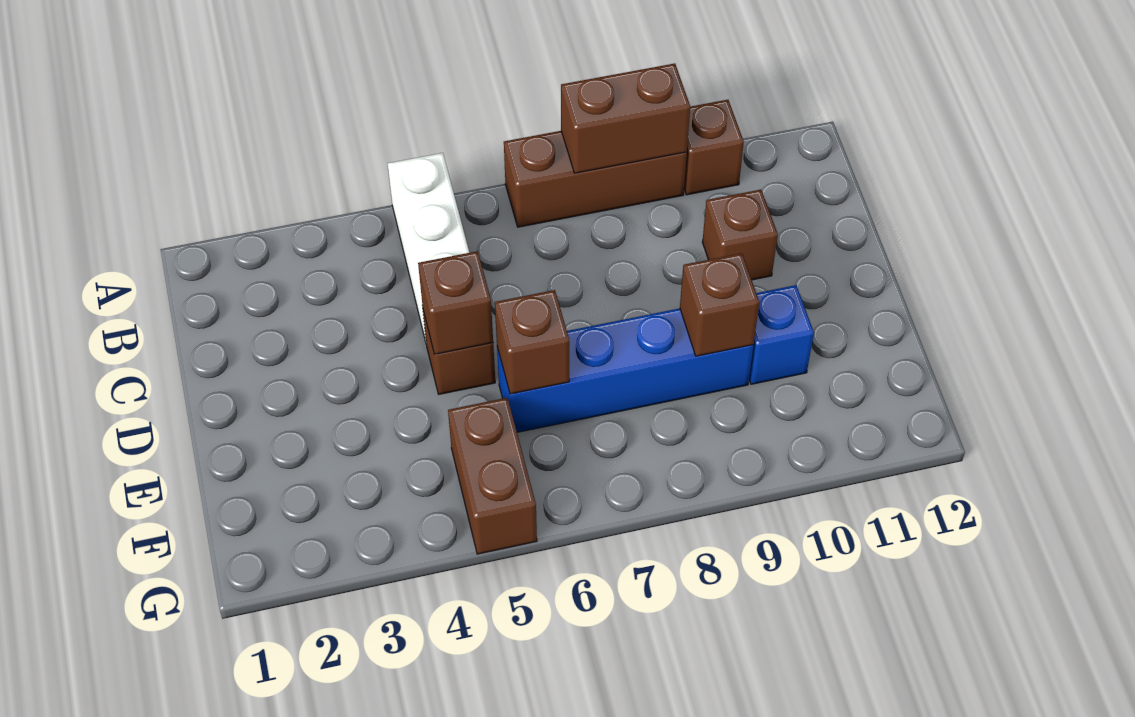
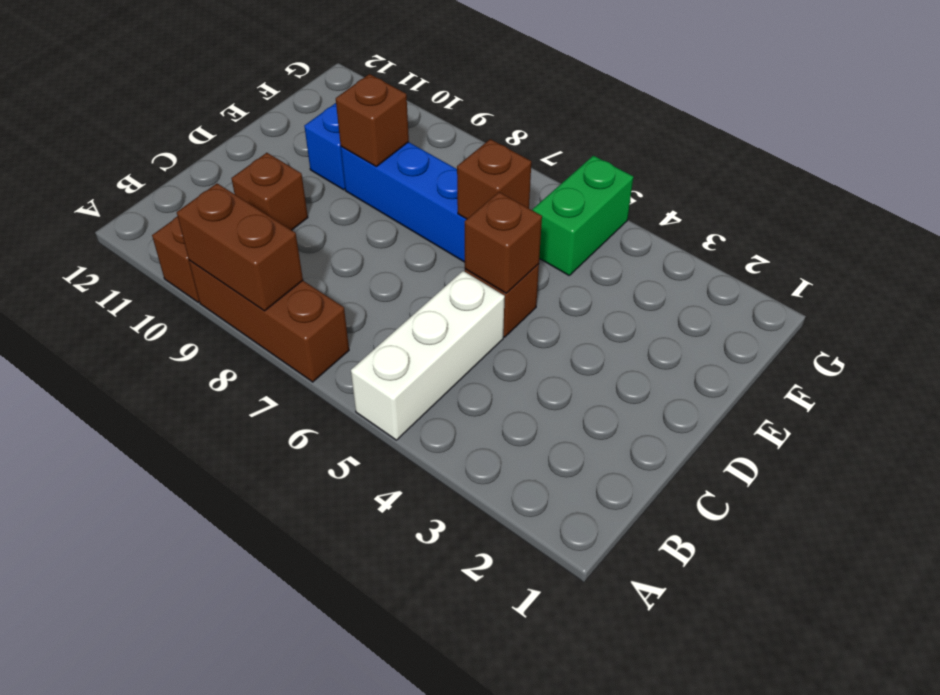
brown 1x2 brick [448,398,537,554] -> green 1x2 brick [532,156,633,275]

